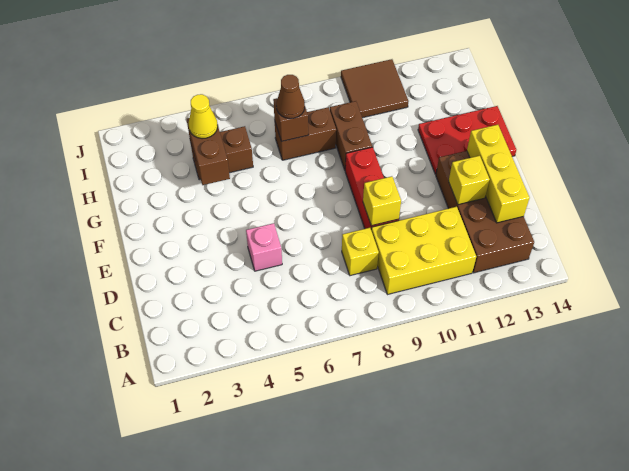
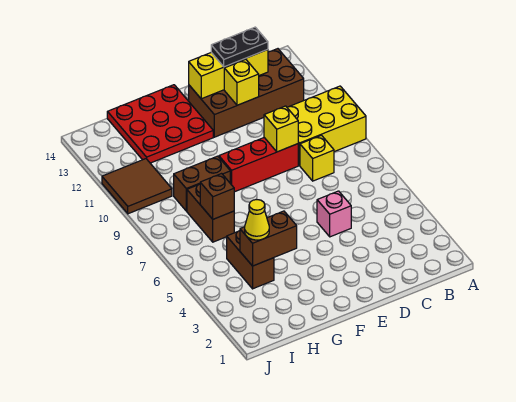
yellow 2x3 brick [371,207,476,295] -> yellow 2x3 brick turned to [287,86,366,166]
none -> black 1x2 plate [211,27,268,67]
red 2x3 plate [418,106,516,175] -> red 3x3 plate [107,85,213,163]
brown 1x1 cone [276,75,305,119] -> none

